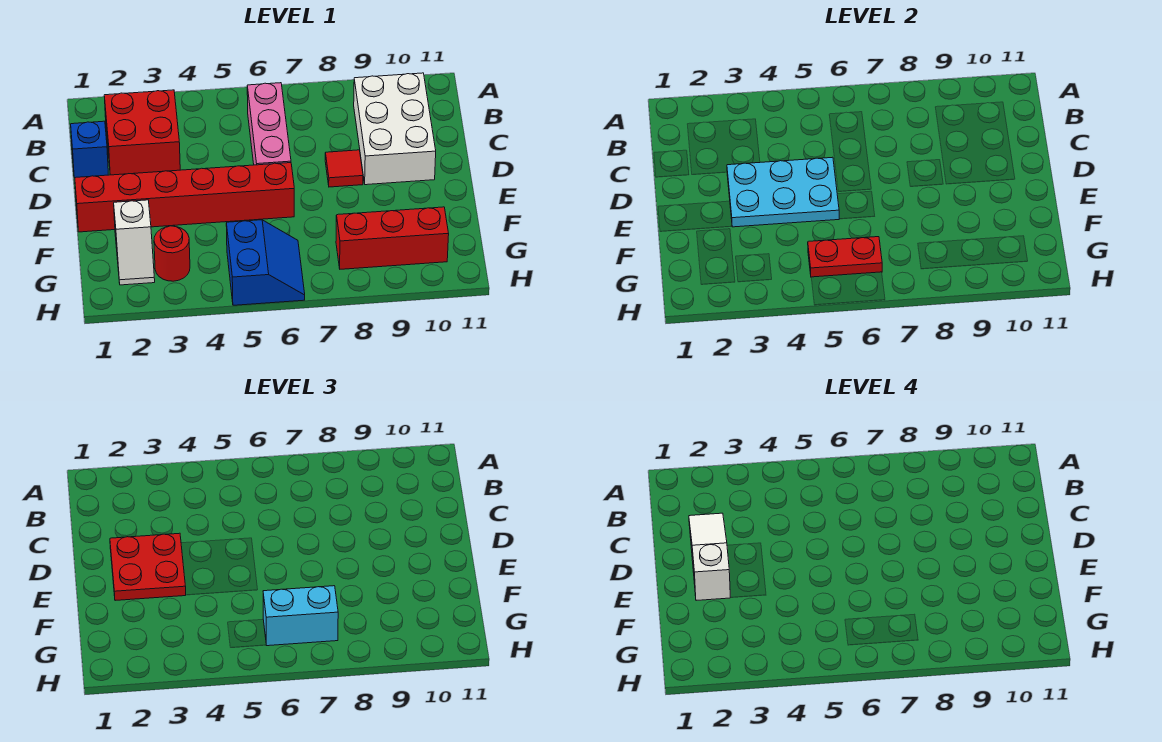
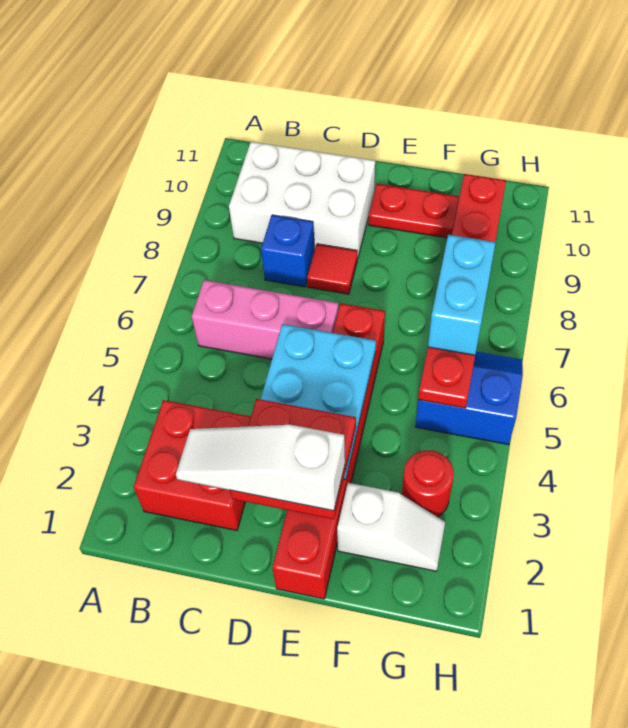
blue 1x1 brick [71,121,108,178] -> blue 1x1 brick moved to [261,215,315,287]
none -> red 1x2 plate [369,184,459,238]

